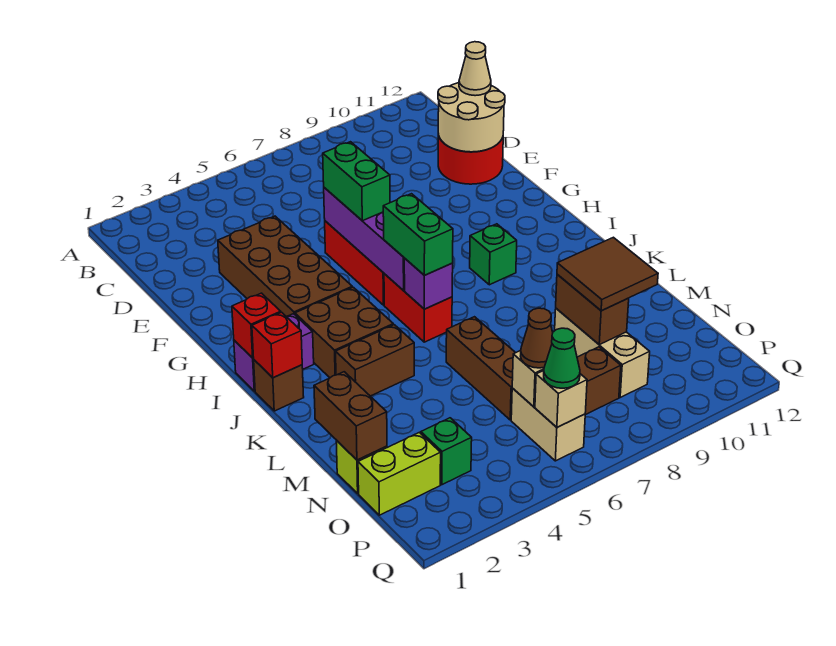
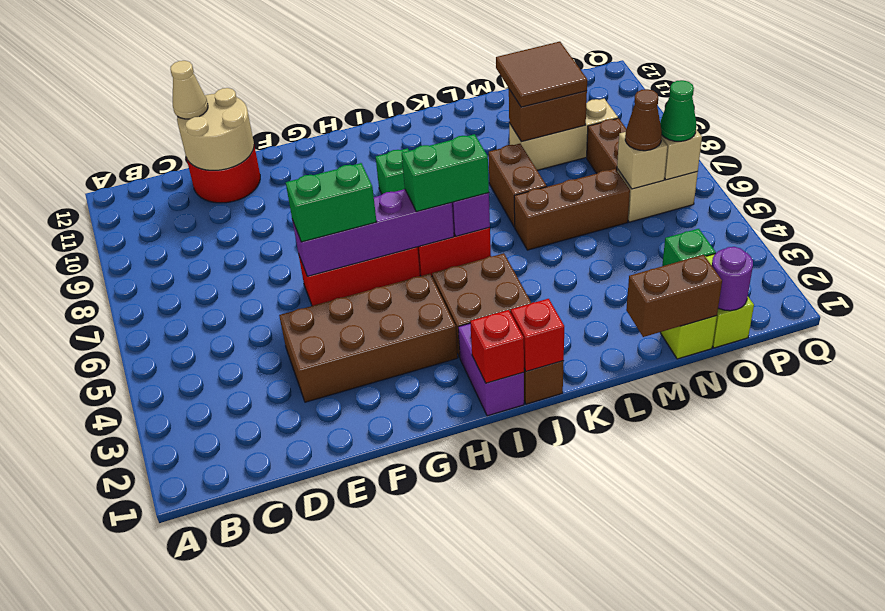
brown 1x2 brick [336,325,414,396] -> brown 1x2 brick moved to [489,144,547,227]
none -> purple 1x1 round brick [712,247,753,311]

